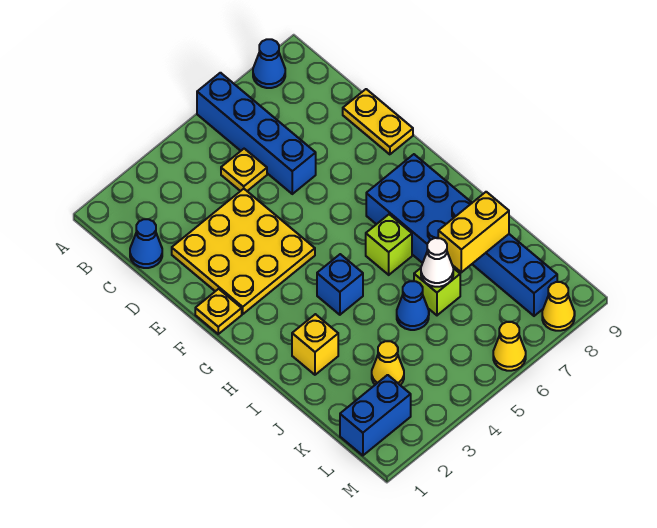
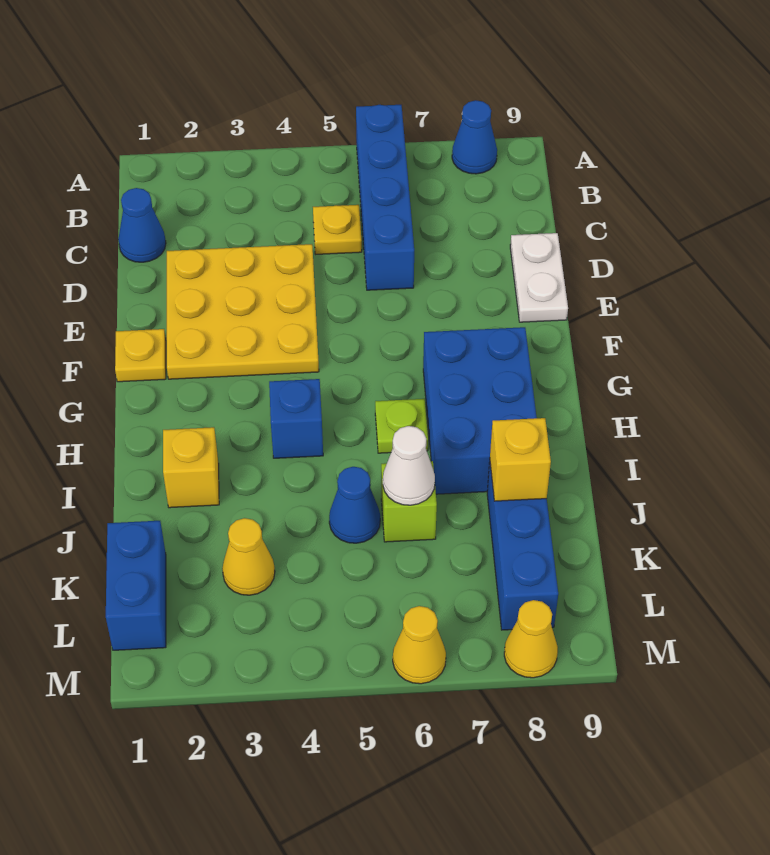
yellow 1x2 plate [343,89,413,154] -> white 1x2 plate [510,233,568,322]
lime 1x1 brick [366,214,412,275] -> lime 1x1 plate [375,399,428,453]
yellow 1x2 brick [438,192,509,272] -> yellow 1x1 brick [490,418,551,501]
blue 1x2 brick [340,375,411,455] -> blue 1x2 brick turned to [106,521,166,650]

